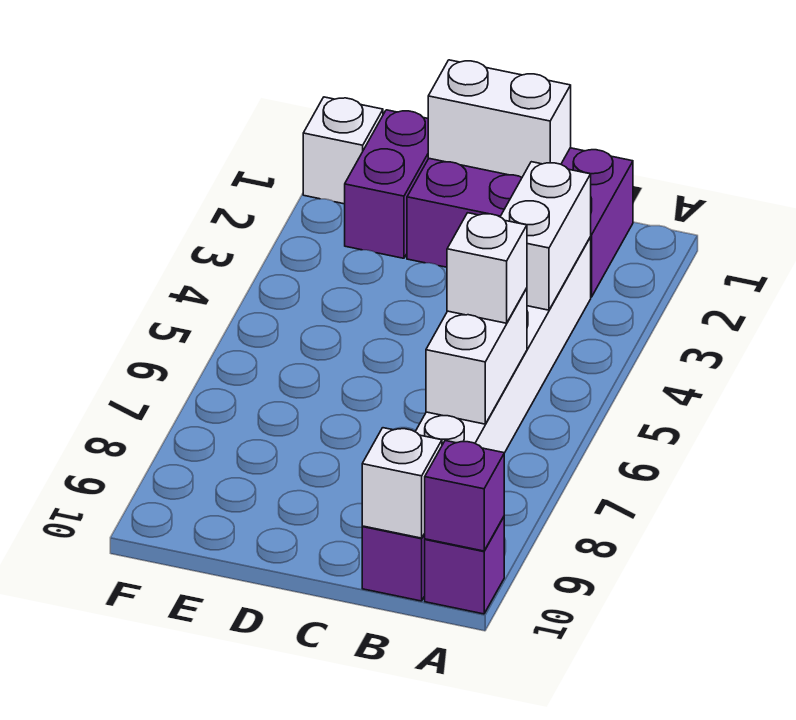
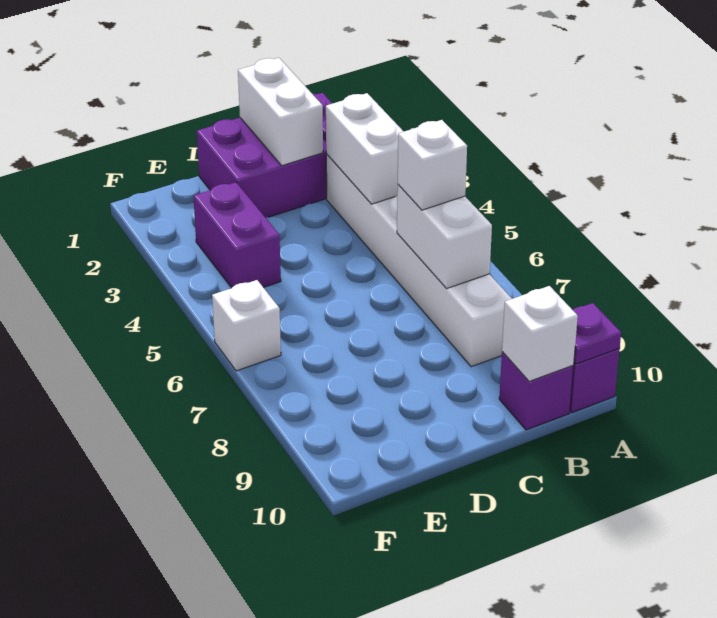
purple 1x1 brick [425,441,504,551] -> purple 1x1 plate [573,303,621,364]
white 1x2 brick [428,60,571,177] -> white 1x2 brick turned to [238,58,323,166]
purple 1x2 brick [345,110,429,258] -> purple 1x2 brick moved to [193,182,281,288]
white 1x1 brick [303,97,383,204] -> white 1x1 brick moved to [212,280,281,371]

